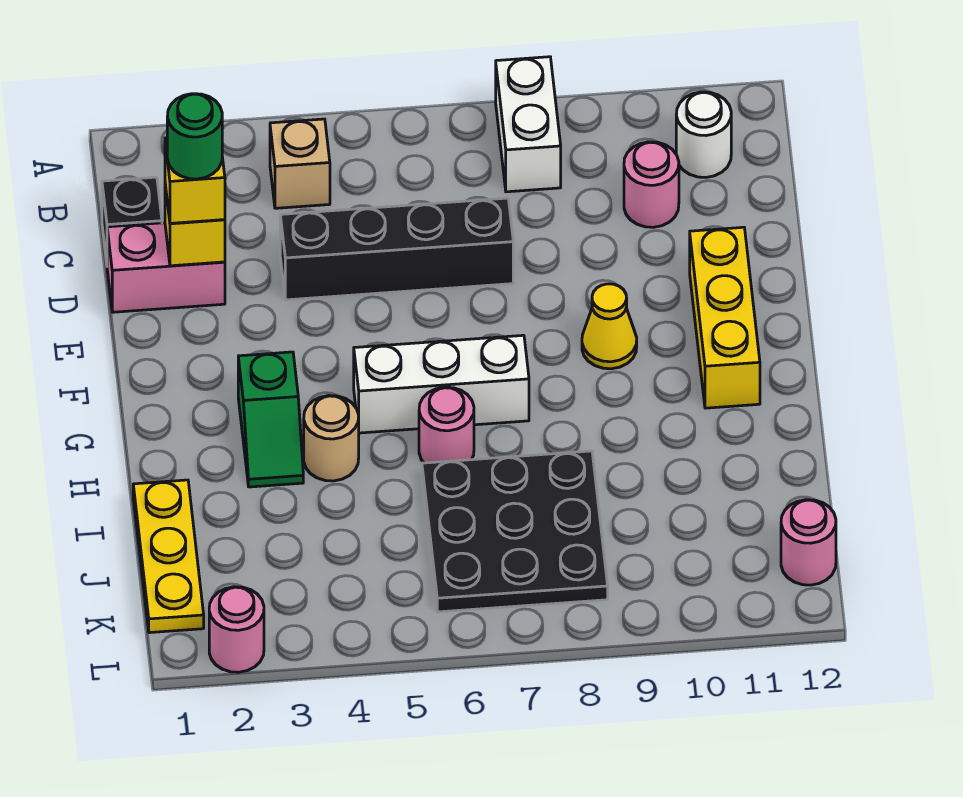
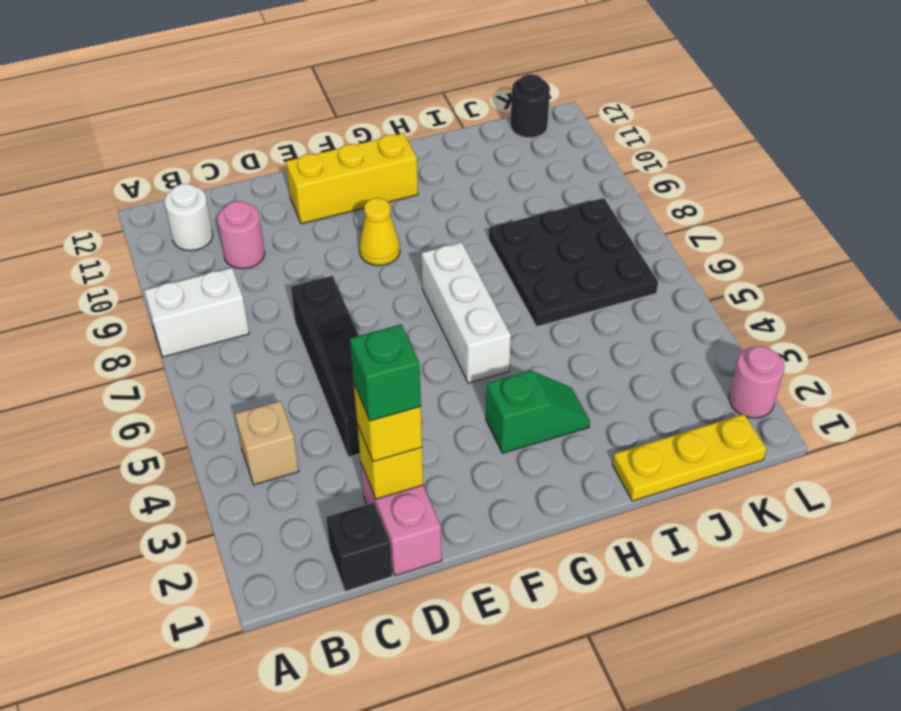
green 1x1 round brick [167,94,222,179] -> green 1x1 brick [350,324,421,421]
tan 1x1 round brick [304,396,359,481] -> none
pink 1x1 round brick [419,387,474,463] -> none
pink 1x1 round brick [781,500,836,585] -> black 1x1 round brick [510,74,550,138]

